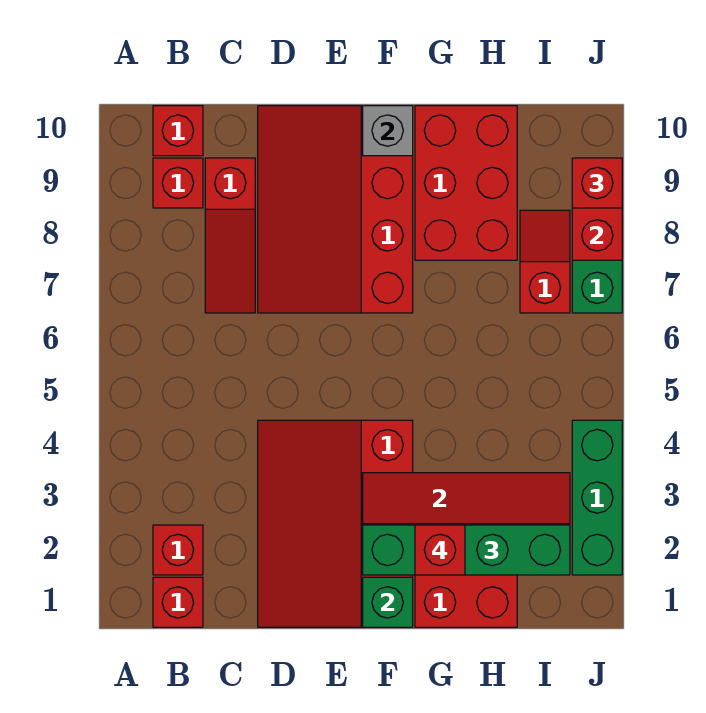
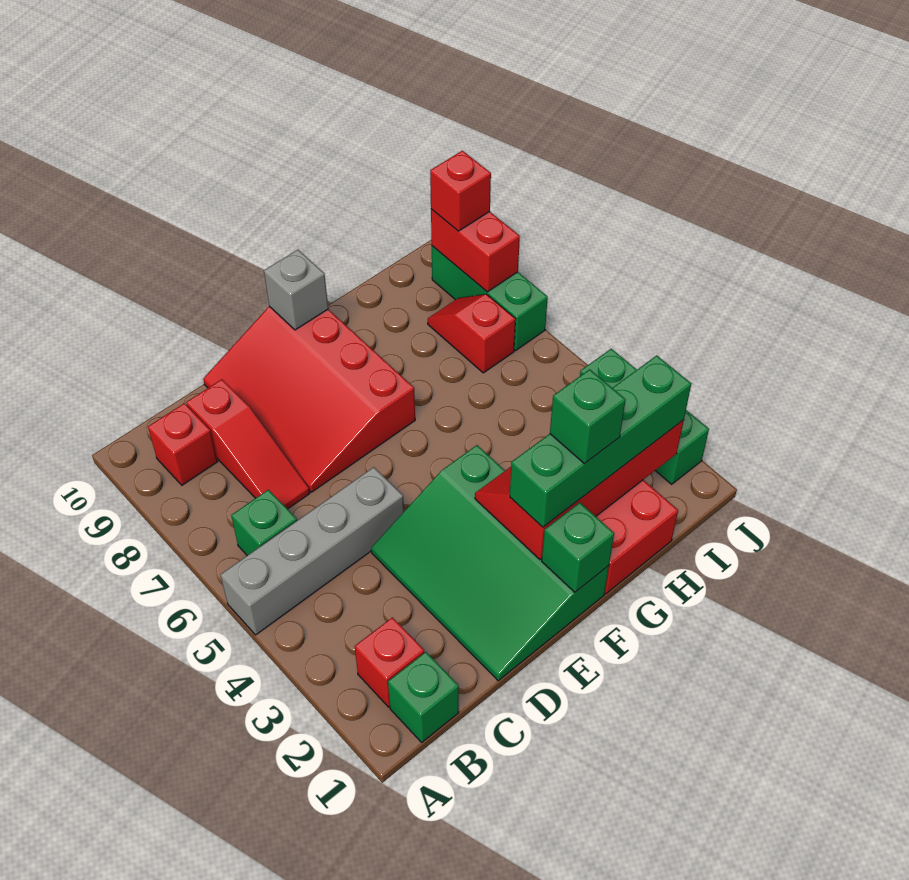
none -> grey 1x4 brick [221,467,404,635]
red 1x1 brick [153,577,203,627] -> green 1x1 brick [388,652,459,742]
none -> green 1x1 brick [231,490,297,556]
red 1x1 brick [153,106,203,156] -> none
red 3x4 slope [258,420,413,627] -> green 3x4 slope [371,445,609,681]
red 1x1 brick [415,525,465,575] -> green 1x1 brick [550,369,626,464]
red 2x3 brick [415,106,517,260] -> none

